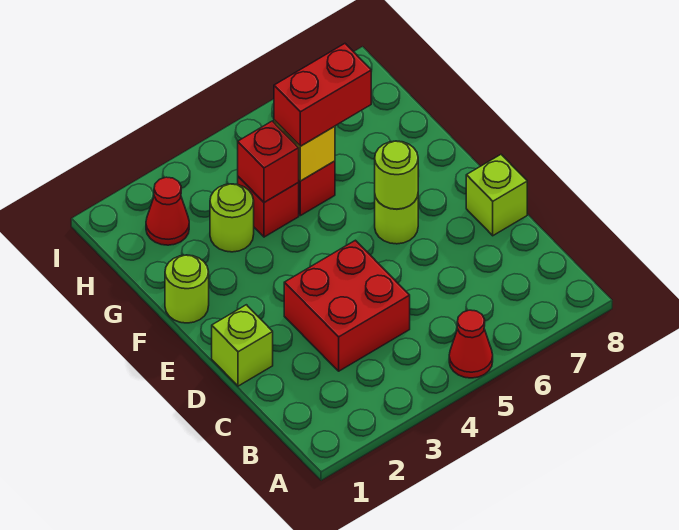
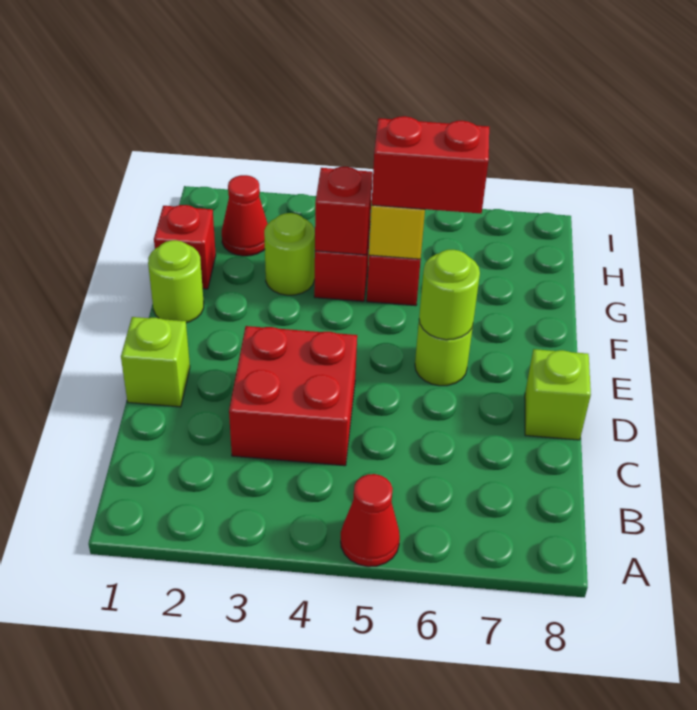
none -> red 1x1 brick [154,205,216,289]

